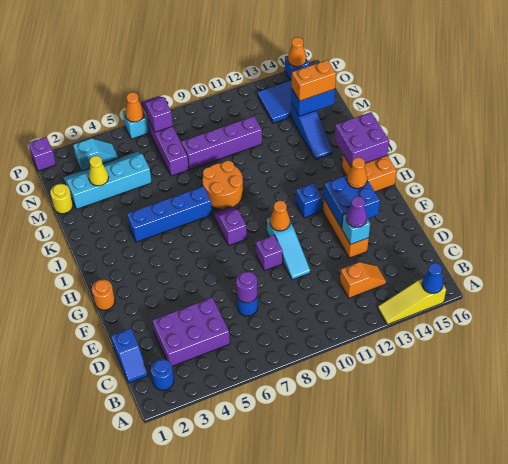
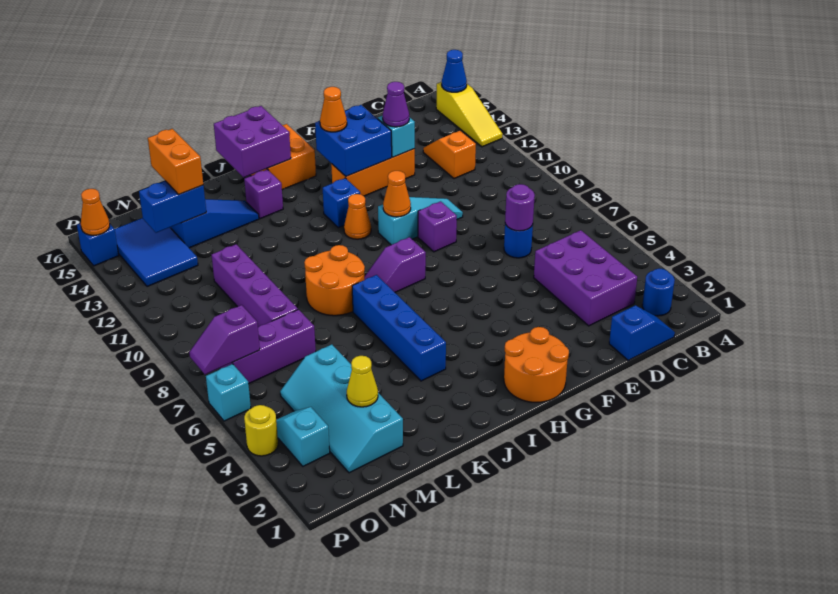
orange 1x1 round brick [92,280,115,310] -> orange 2x2 round brick [504,327,569,402]
yellow 1x1 round brick [50,184,73,214] -> yellow 1x1 round brick moved to [244,405,278,456]
blue 1x2 brick [291,89,335,116] -> blue 1x2 brick turned to [139,181,206,233]
purple 1x1 brick [29,137,56,171] -> purple 1x1 brick moved to [244,170,283,219]
orange 1x1 cone [125,92,144,122] -> orange 1x1 cone moved to [344,194,371,239]

